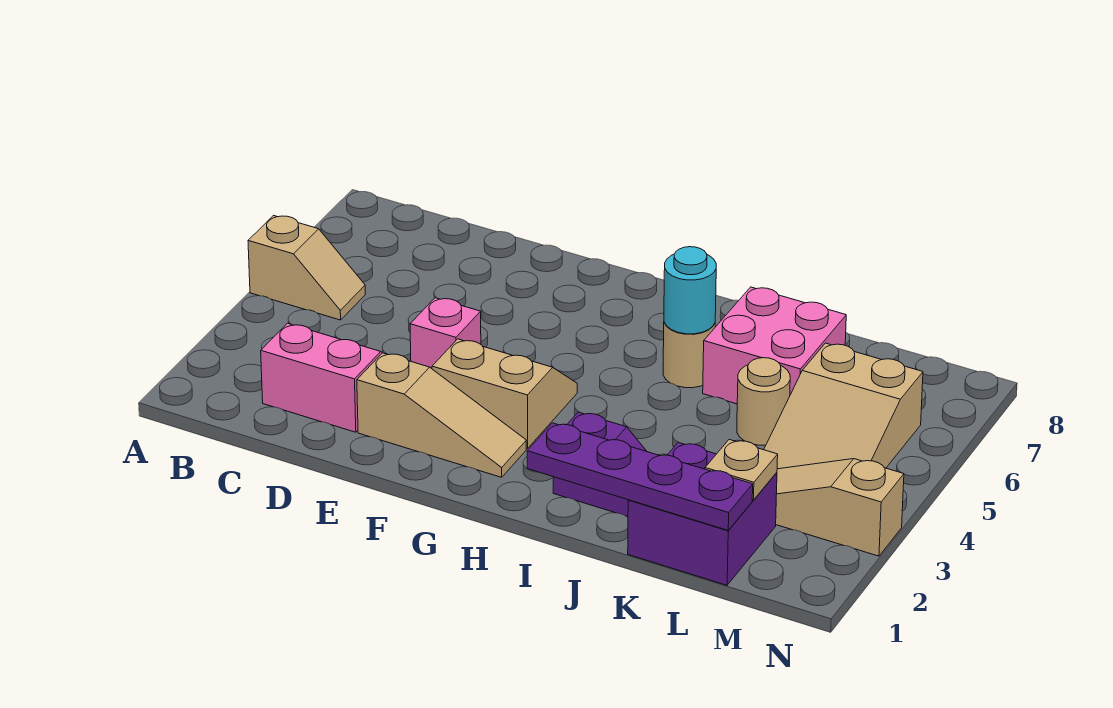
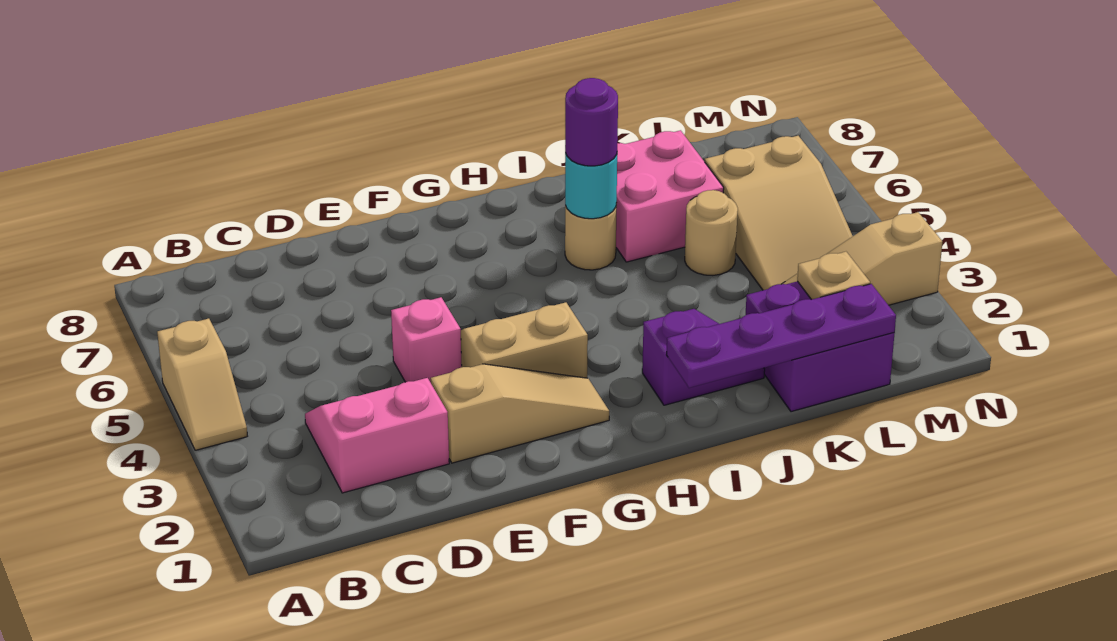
tan 1x2 slope [248,216,365,320] -> tan 1x2 slope turned to [157,318,247,450]
none -> purple 1x1 round brick [565,78,618,166]

